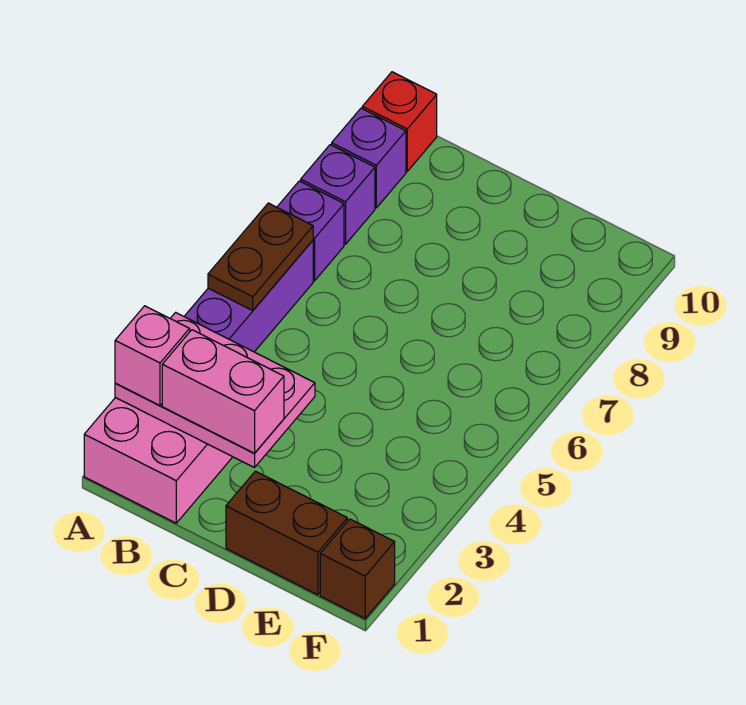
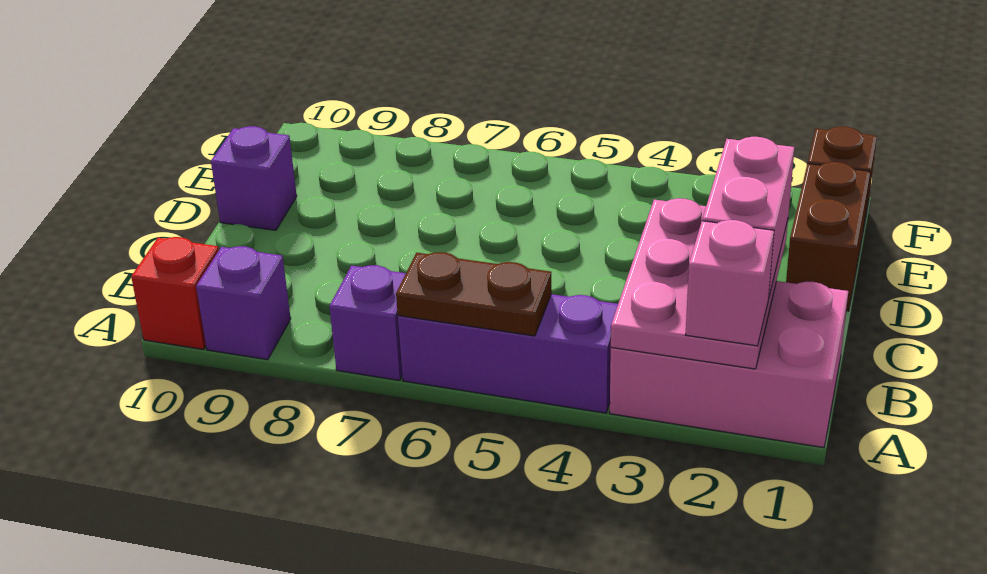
purple 1x1 brick [301,145,375,244] -> purple 1x1 brick moved to [211,126,297,230]

